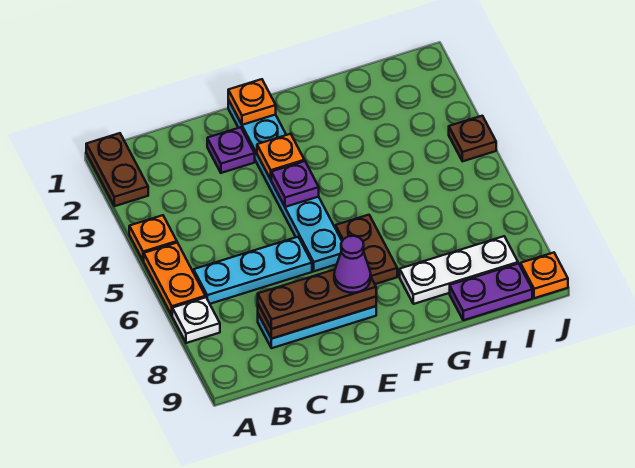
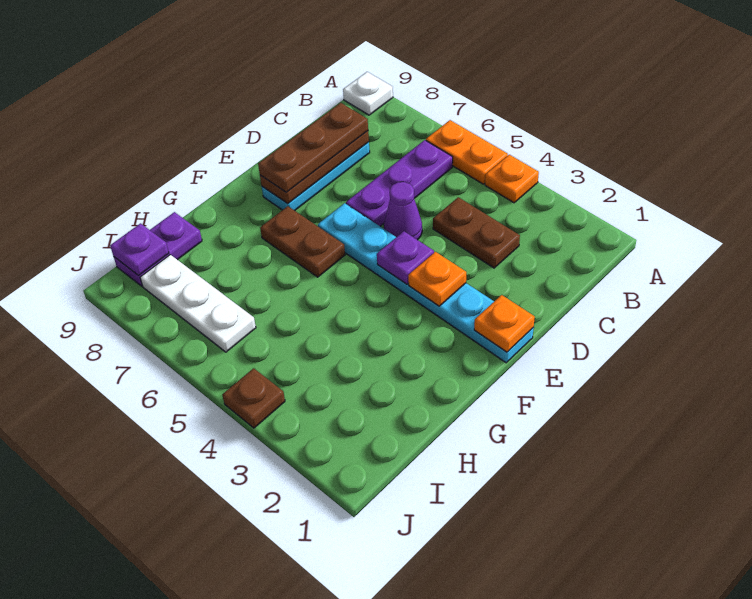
brown 1x2 plate [86,133,148,206] -> brown 1x2 plate moved to [433,197,520,268]
white 1x1 plate [172,297,220,343] -> white 1x1 plate moved to [343,72,393,115]
cyan 1x3 plate [194,237,312,304] -> purple 1x3 plate [346,140,453,226]
purple 1x1 plate [207,127,255,173] -> purple 1x1 plate moved to [110,223,169,276]
purple 1x1 cone [334,236,371,293] -> purple 1x1 cone moved to [384,182,422,240]
white 1x3 plate [400,236,518,304] -> white 1x3 plate turned to [140,255,256,352]
orange 1x1 plate [520,253,568,298] -> none

